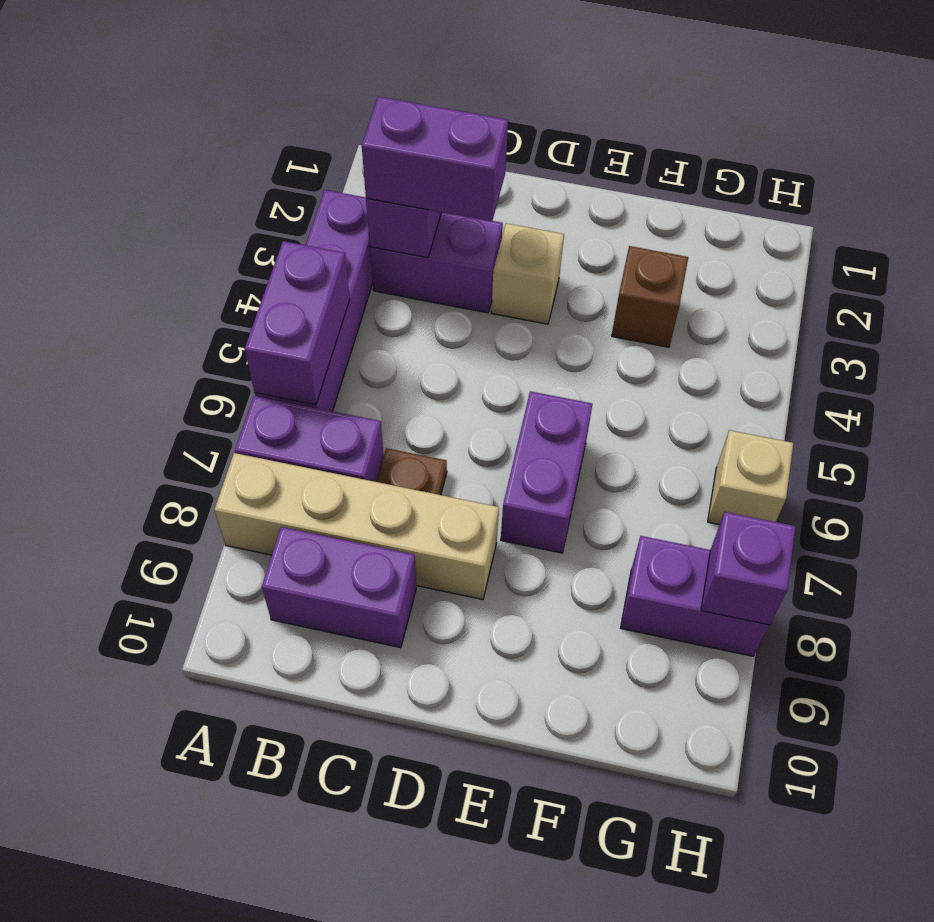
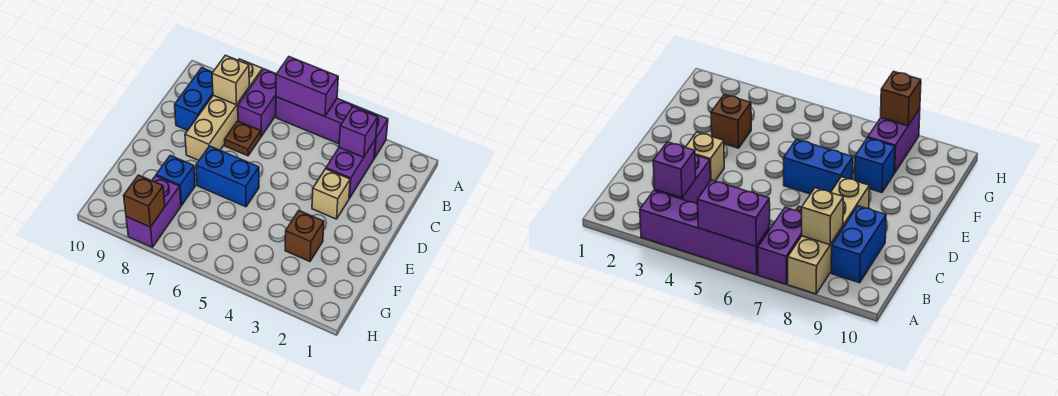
purple 1x2 brick [362,97,508,221] -> none
purple 1x2 brick [262,527,416,648] -> blue 1x2 brick [175,68,213,130]
purple 1x2 brick [501,391,592,553] -> blue 1x2 brick [196,146,259,207]
none -> blue 1x1 brick [156,155,195,205]
tan 1x1 brick [708,430,793,525] -> tan 1x1 brick moved to [212,55,249,105]
purple 1x1 brick [701,512,795,625] -> brown 1x1 brick [124,175,165,227]

